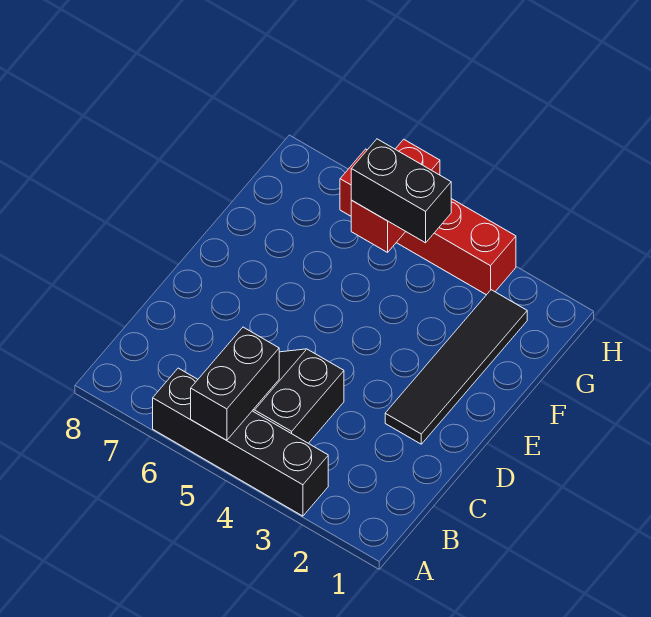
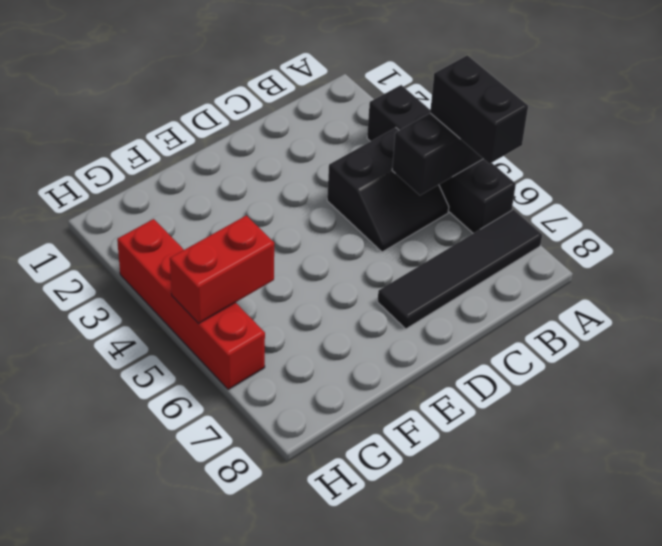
black 1x4 tile [385,290,527,444] -> black 1x4 tile moved to [378,210,542,329]
black 1x2 brick [351,139,451,243] -> black 1x2 brick moved to [430,55,528,164]

